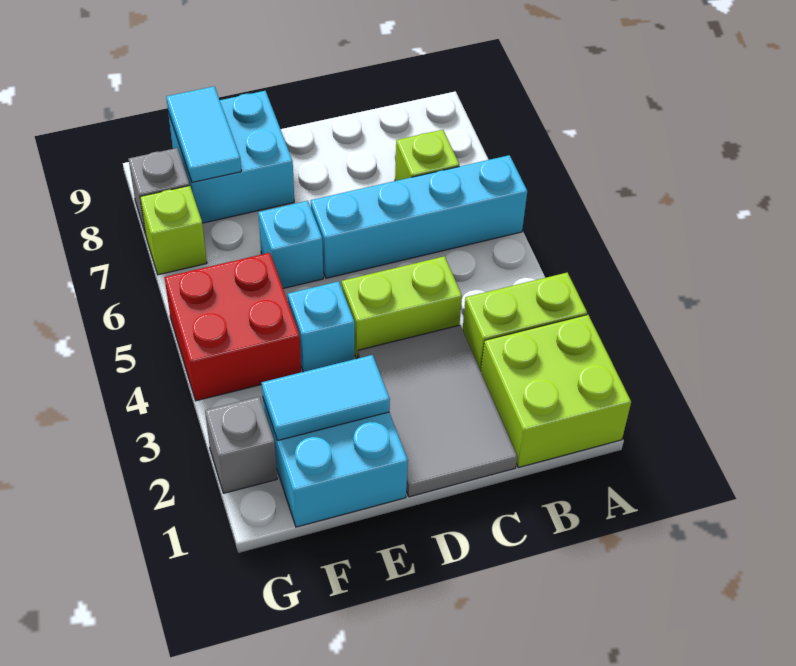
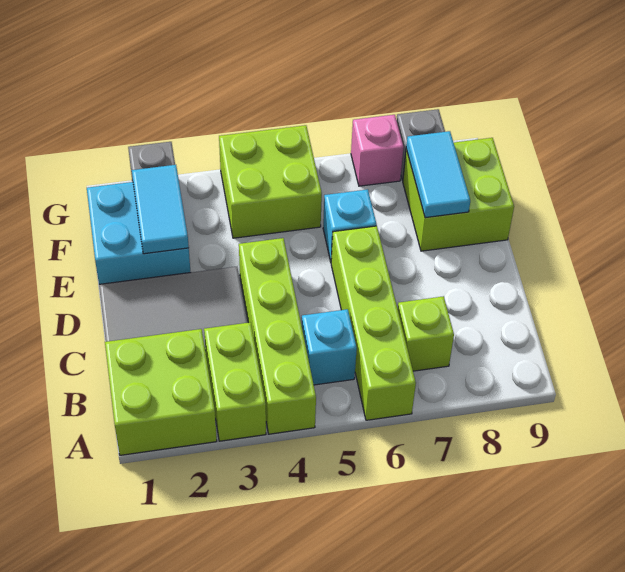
cyan 1x4 brick [311,155,527,278] -> lime 1x4 brick [331,226,416,420]
lime 1x2 brick [342,256,462,359] -> lime 1x4 brick [239,238,316,434]
cyan 1x1 brick [288,281,355,372] -> cyan 1x1 brick moved to [302,309,357,385]
cyan 2x2 brick [168,91,294,223] -> lime 2x2 brick [403,138,514,251]
red 2x2 brick [164,253,301,401] -> lime 2x2 brick [219,125,322,238]
cyan 1x2 tile [166,86,241,182] -> cyan 1x2 tile turned to [406,131,470,218]
lime 1x1 brick [140,186,207,275] -> pink 1x1 brick [351,115,404,186]

